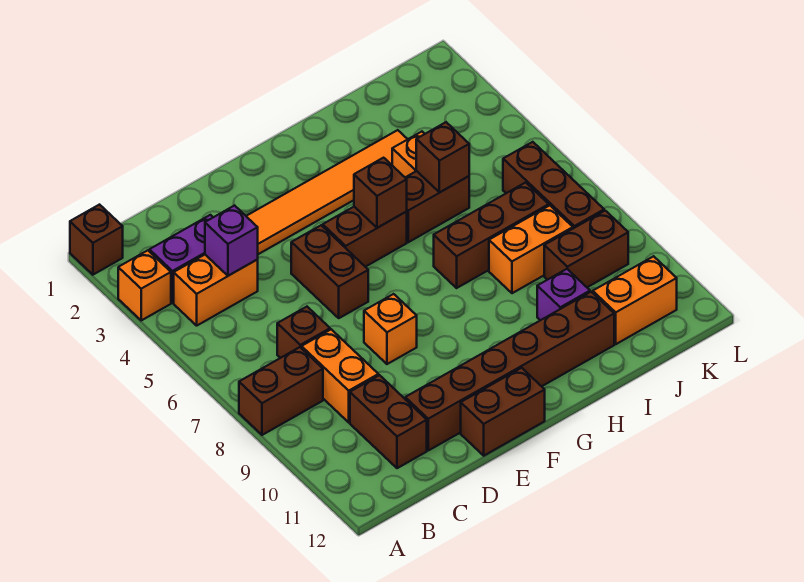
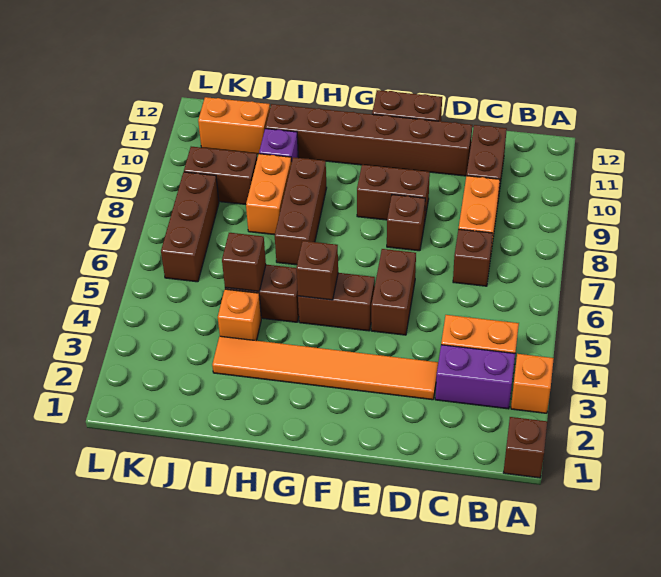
brown 1x2 brick [239,347,323,435] -> brown 1x2 brick moved to [357,165,430,224]
purple 1x1 brick [205,205,258,276] -> none
orange 1x1 brick [364,294,417,364] -> brown 1x1 brick [387,195,425,251]
brown 1x3 brick [434,182,549,288] -> brown 1x3 brick turned to [275,157,327,265]
orange 1x2 brick [489,205,573,293] -> orange 1x2 brick turned to [246,154,292,235]

